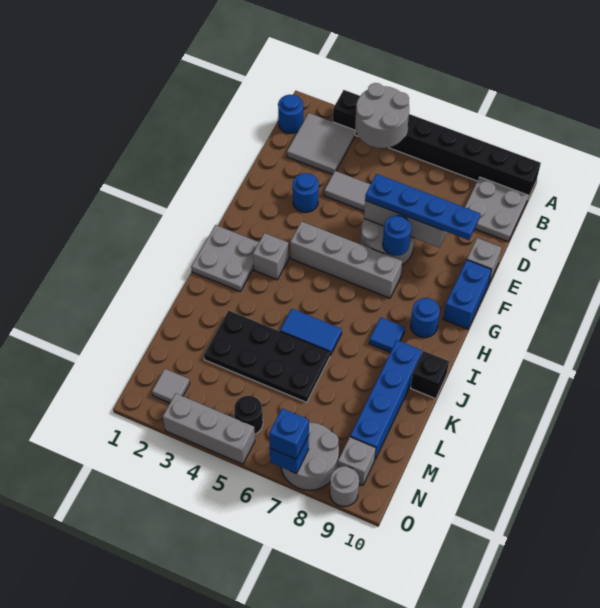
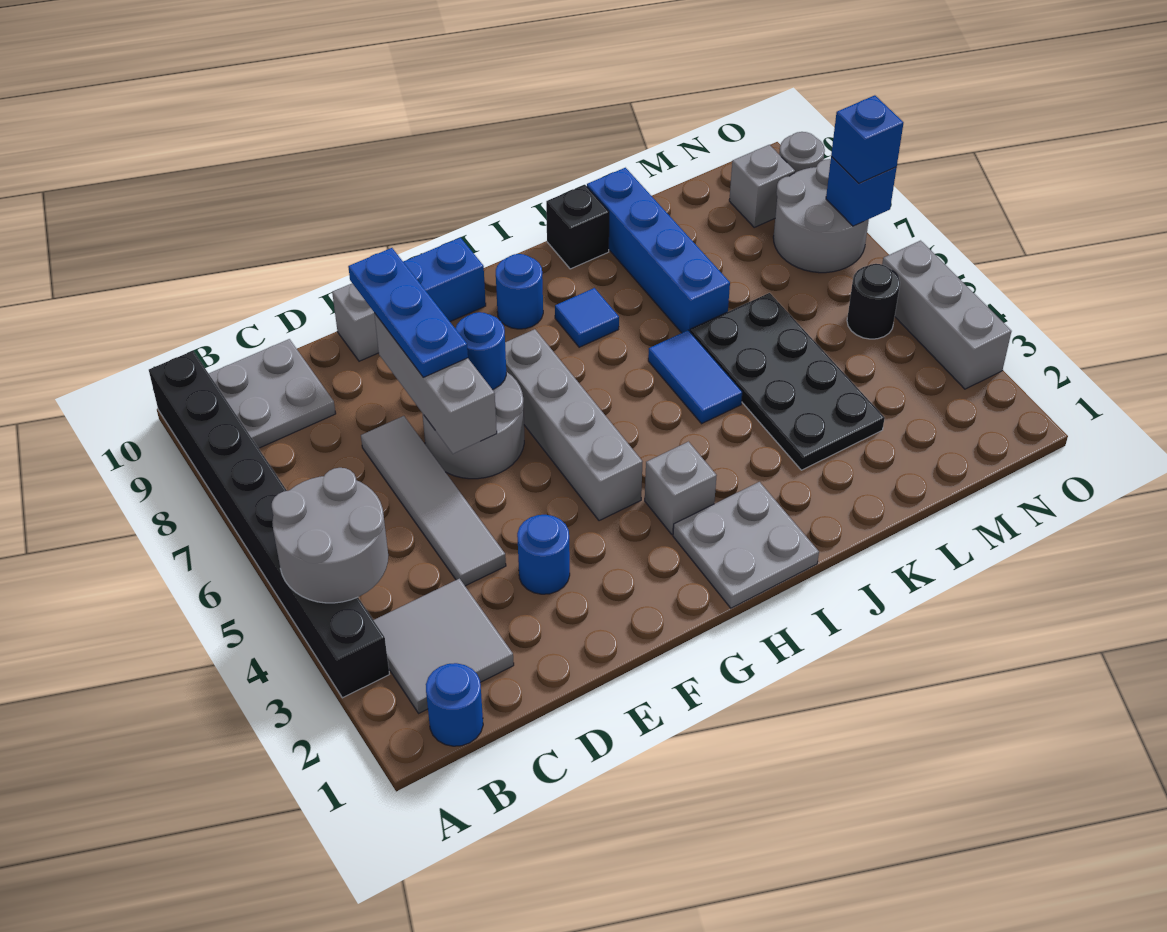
blue 1x4 plate [365,174,480,240] -> blue 1x3 plate [348,248,468,377]
blue 1x4 brick [350,340,422,459] -> blue 1x4 brick turned to [587,168,730,333]
grey 1x1 tile [152,369,190,403] -> none

